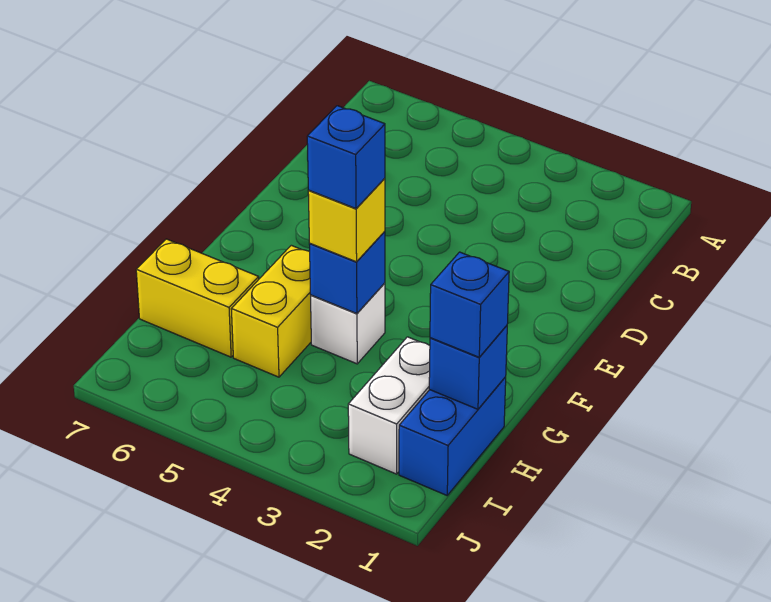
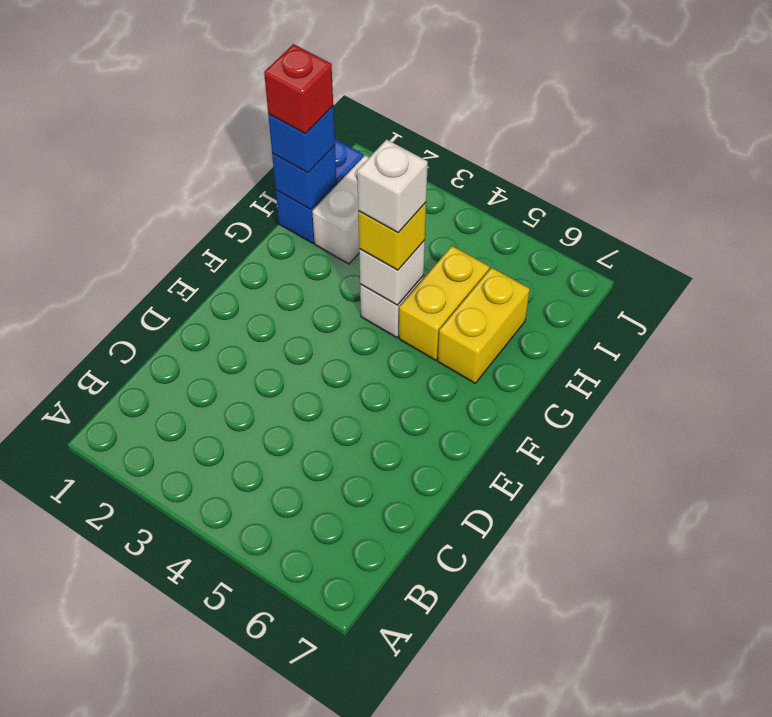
blue 1x1 brick [309,231,385,313] -> white 1x1 brick [359,240,425,305]
blue 1x1 brick [307,106,385,209] -> white 1x1 brick [357,139,428,233]
none -> red 1x1 brick [264,44,333,134]
yellow 1x2 brick [136,239,259,357] -> yellow 1x2 brick turned to [438,268,530,383]

